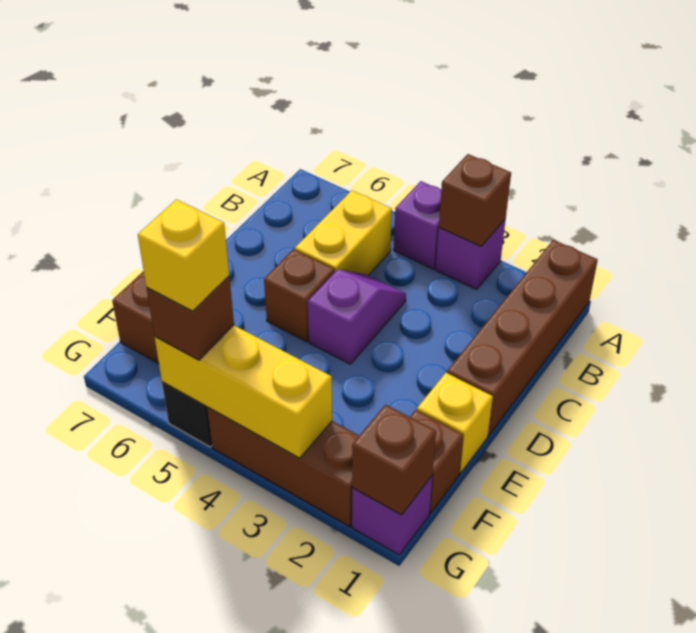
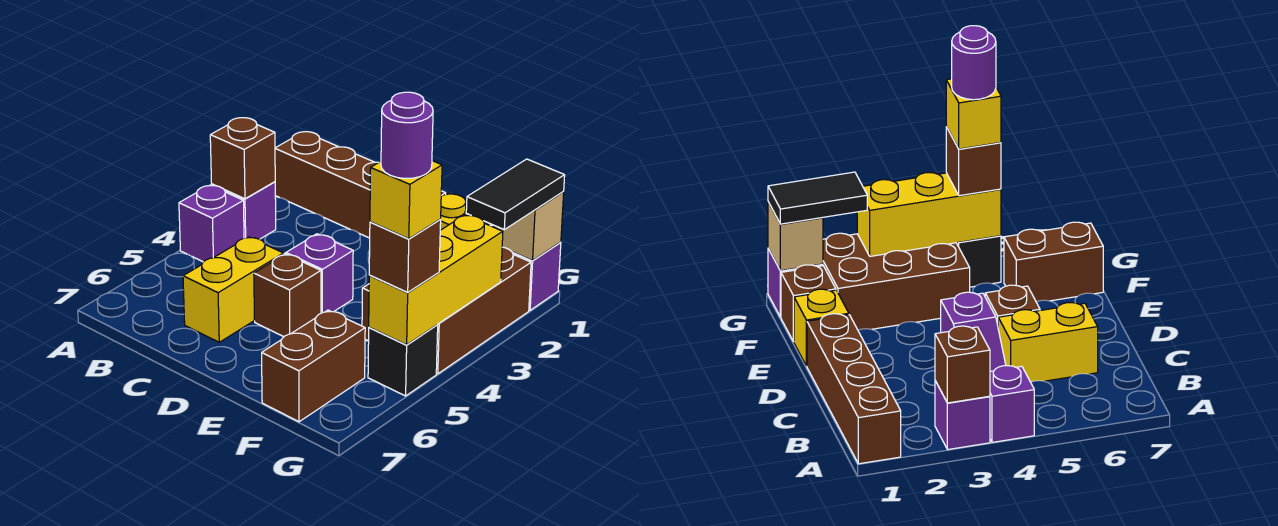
yellow 1x2 brick [295,190,392,275] -> yellow 1x2 brick turned to [183,237,284,342]
brown 1x1 brick [352,405,436,515] -> tan 1x1 brick [496,192,564,261]
none -> black 1x2 tile [466,159,565,230]
brown 1x3 brick [207,407,359,526] -> brown 2x3 brick [362,247,531,374]
none -> purple 1x1 round brick [381,92,433,178]

